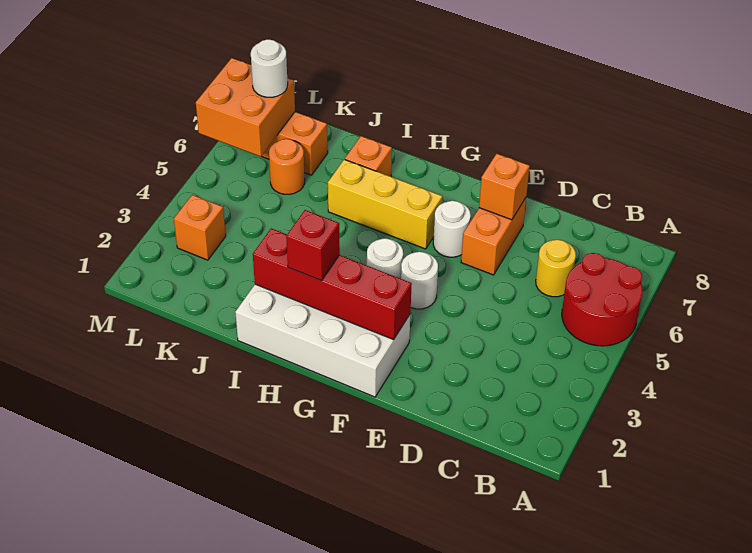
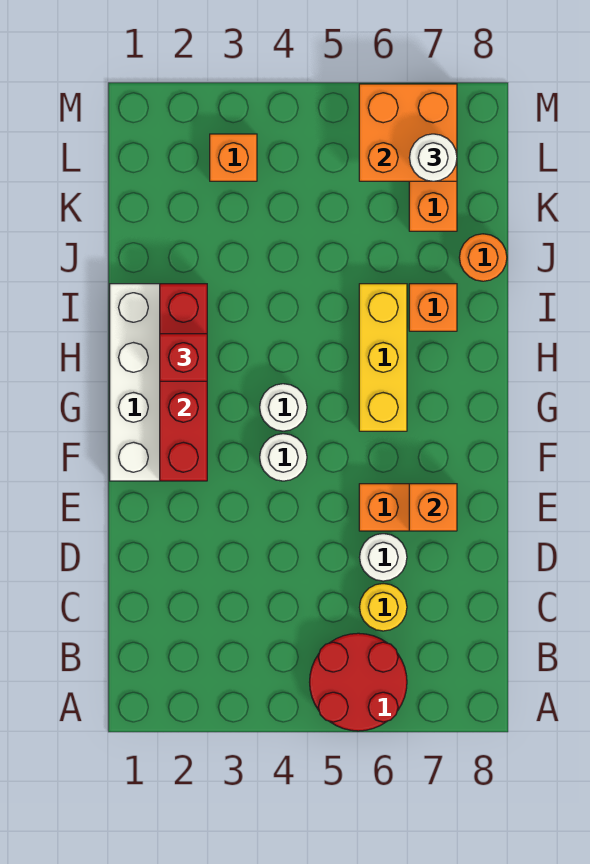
white 1x1 round brick [433,201,471,257] -> white 1x1 round brick moved to [359,534,407,581]
orange 1x1 round brick [269,139,305,194] -> orange 1x1 round brick moved to [459,234,507,281]

